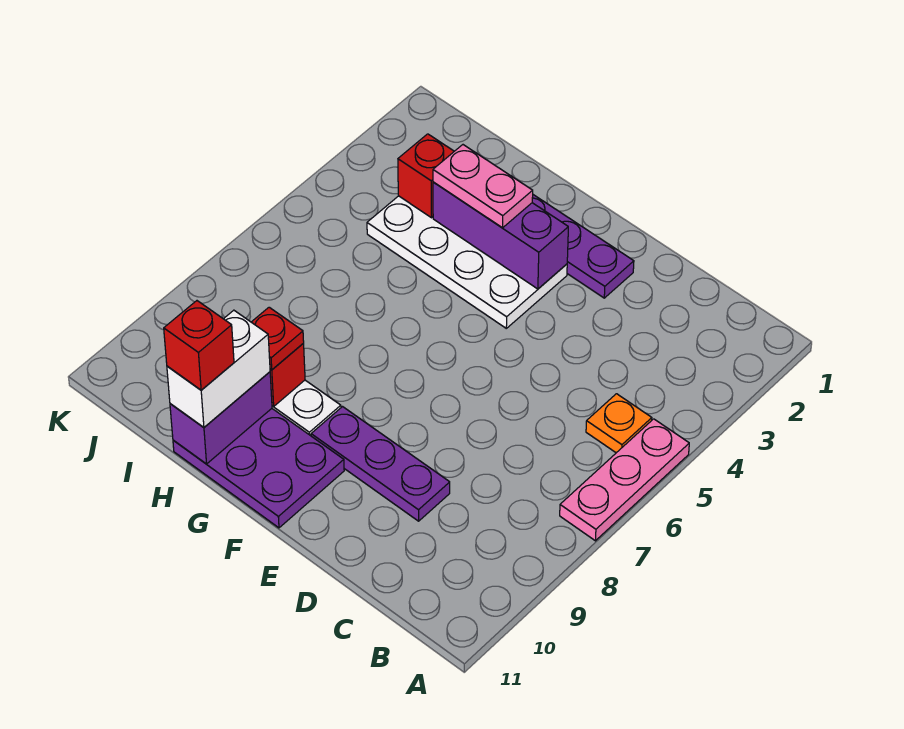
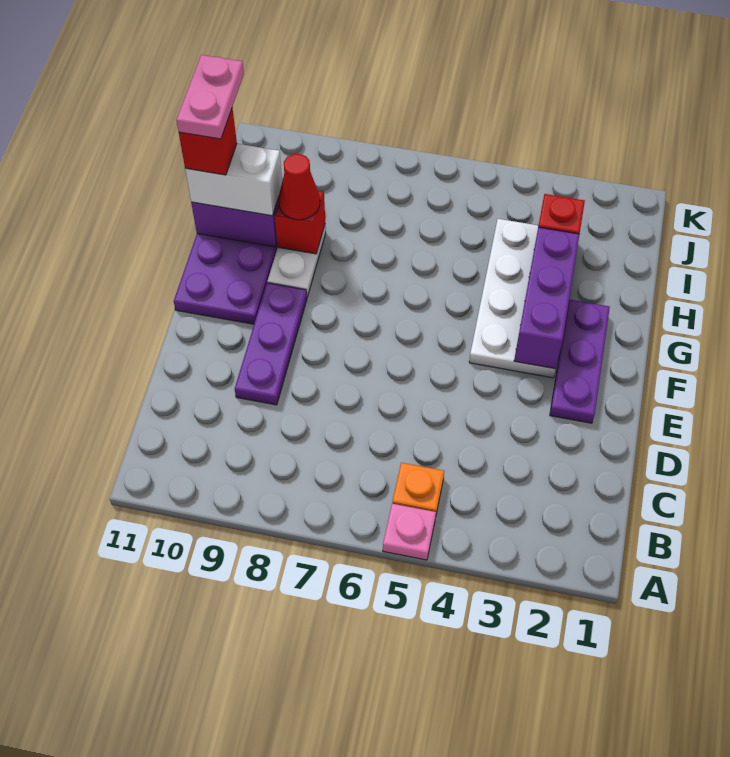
pink 1x3 plate [560,419,689,541] -> pink 1x1 plate [383,504,436,560]
pink 1x2 plate [433,145,533,228] -> pink 1x2 plate moved to [176,55,244,139]
red 1x1 plate [252,307,304,370] -> red 1x1 cone [279,154,320,220]

